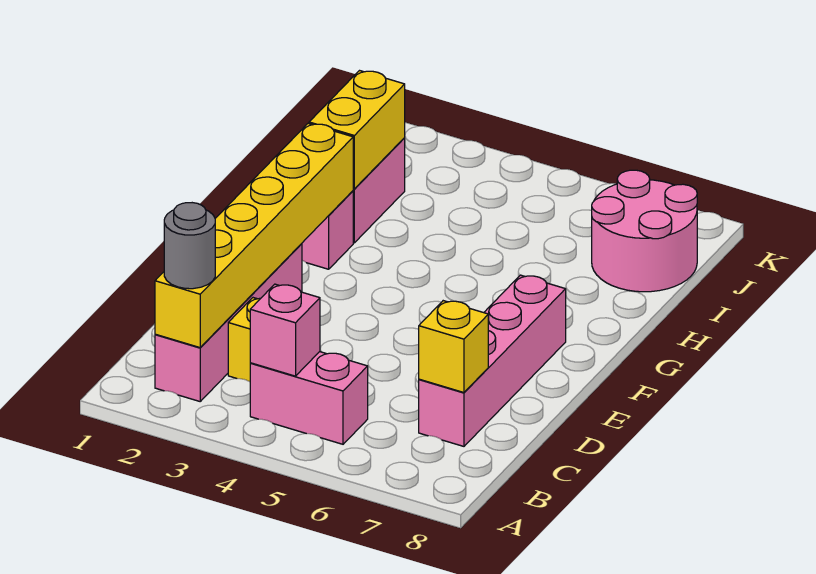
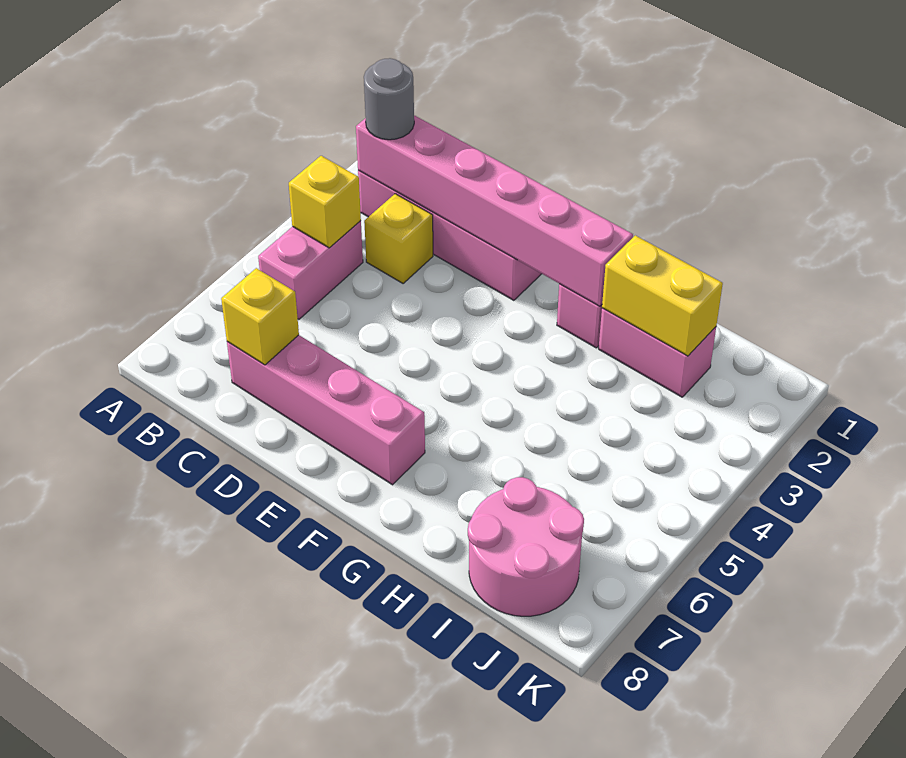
yellow 1x6 brick [155,123,353,348] -> pink 1x6 brick [356,115,633,306]
pink 1x1 brick [250,284,320,376] -> yellow 1x1 brick [289,156,361,248]

